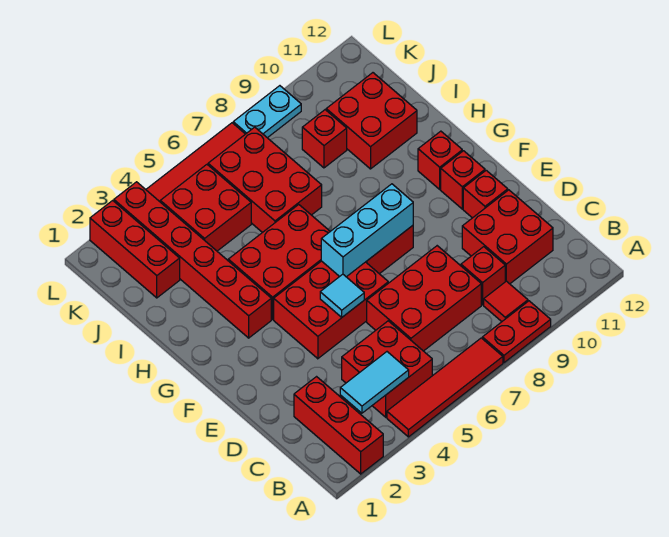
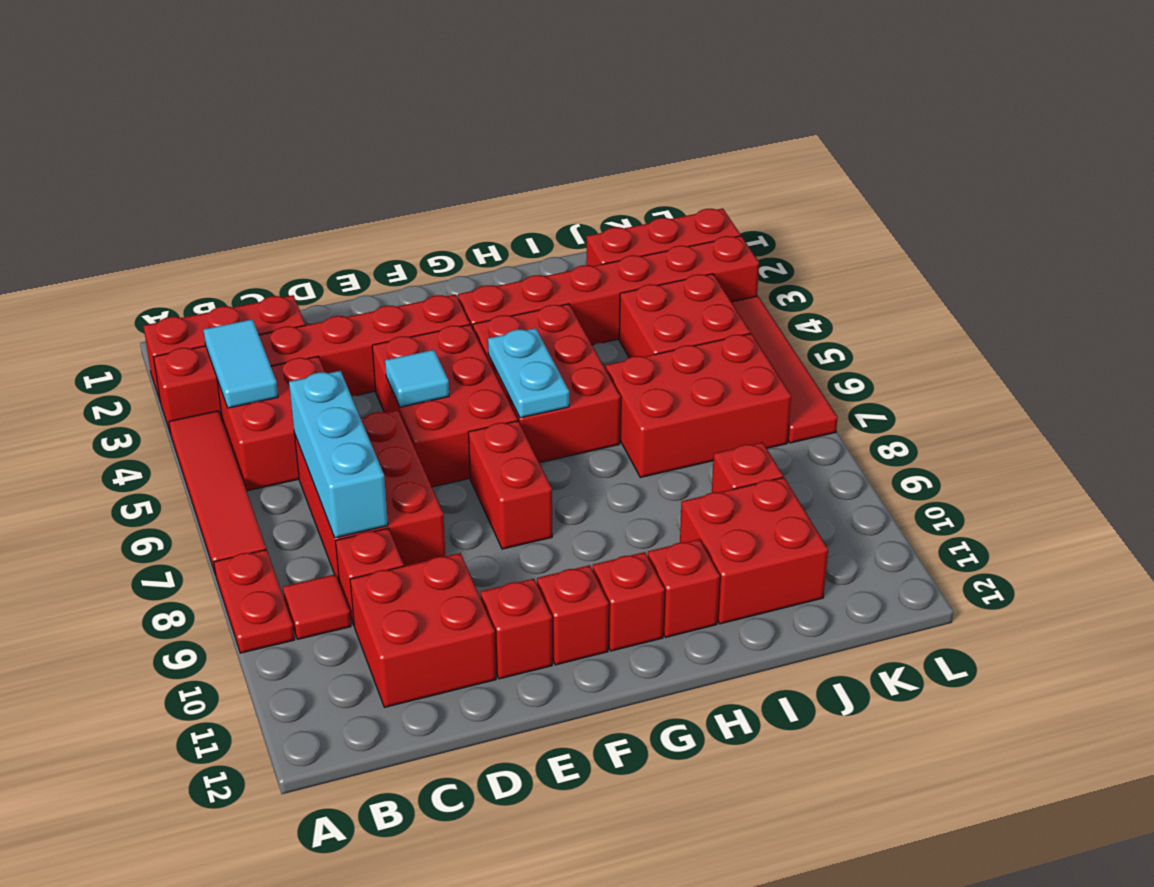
none -> red 1x6 brick [154,294,470,434]
cyan 1x3 brick [321,184,413,277] -> cyan 1x3 brick moved to [289,371,388,538]
none -> red 1x1 brick [648,539,720,637]
cyan 1x2 plate [233,86,301,138] -> cyan 1x2 plate moved to [488,328,569,418]

